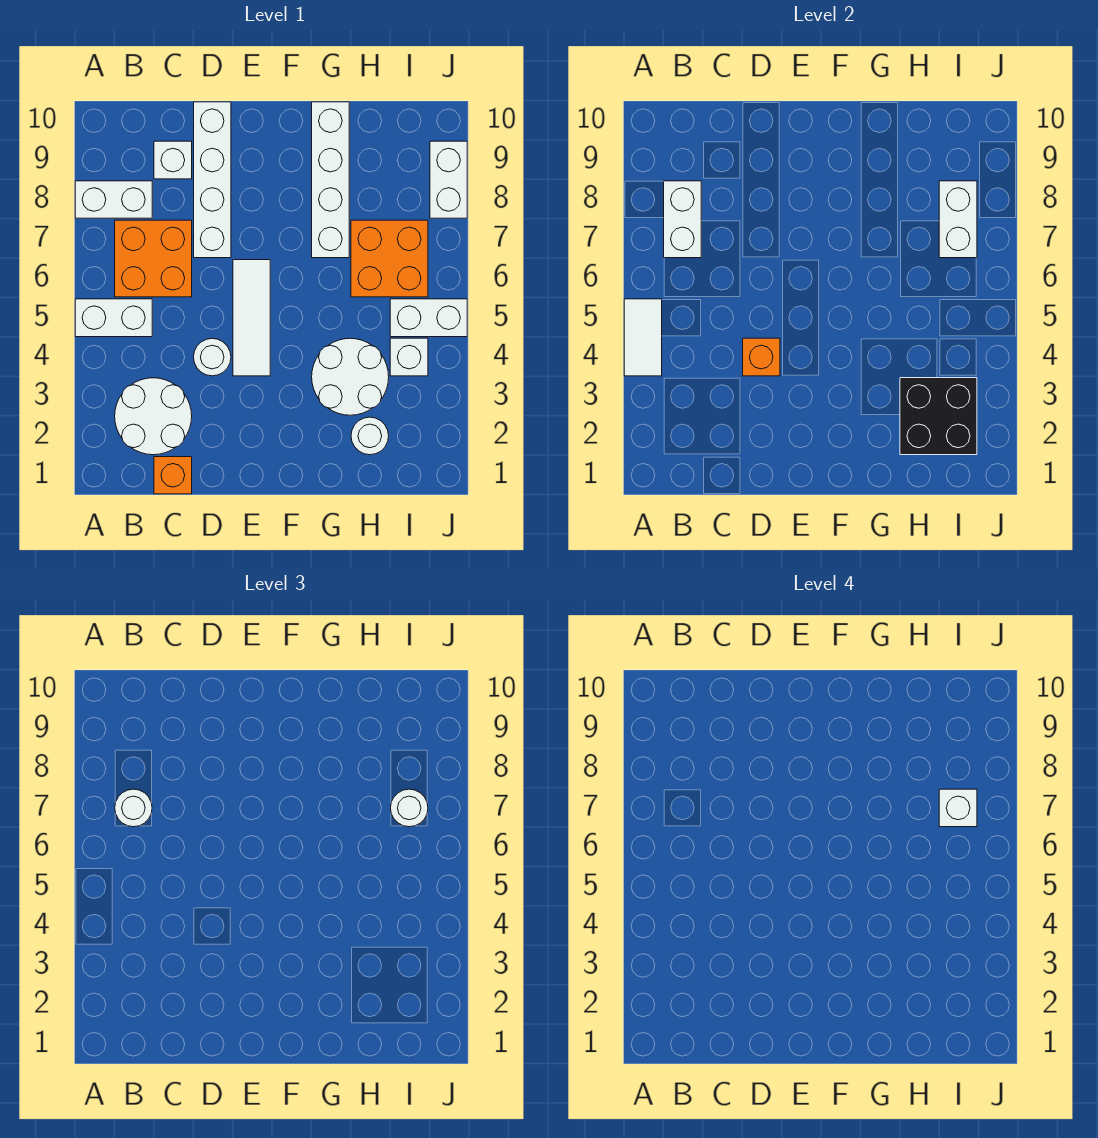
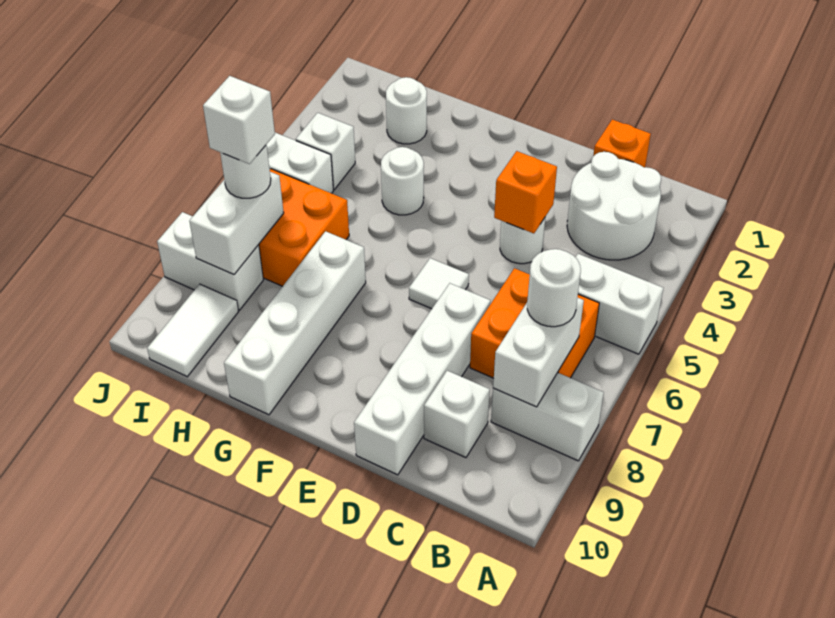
white 1x2 tile [624,299,662,376] -> white 1x2 tile moved to [147,284,239,377]
white 1x3 tile [233,260,270,376] -> white 1x1 tile [409,258,469,309]
white 2x2 round brick [312,338,389,415] -> white 1x1 round brick [381,147,424,215]
black 2x2 brick [900,378,977,455] -> none
white 1x2 brick [430,141,467,218] -> white 1x2 brick turned to [157,212,263,310]

